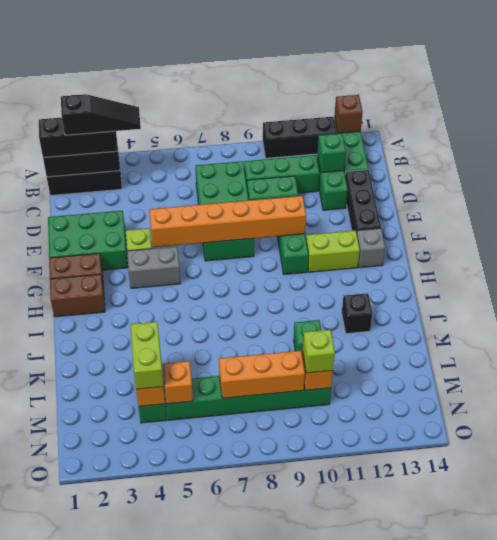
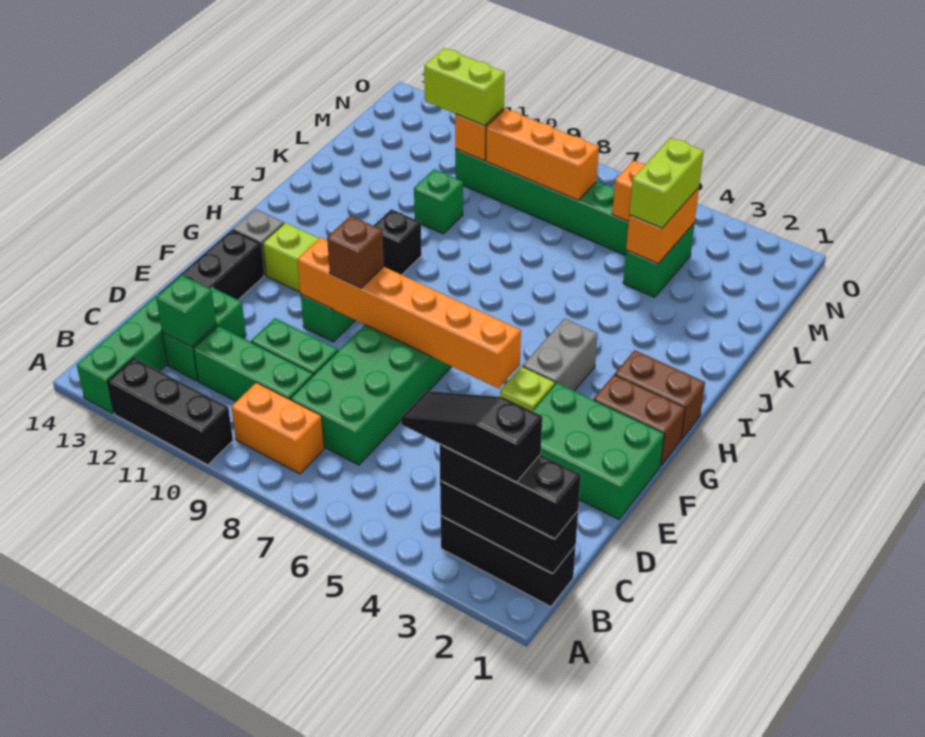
brown 1x1 brick [334,95,363,133] -> brown 1x1 brick moved to [327,216,384,288]
none -> orange 1x2 brick [231,383,324,474]
grey 1x2 brick [127,246,181,288] -> grey 1x2 brick turned to [523,319,598,391]
black 1x1 brick [342,293,372,334] -> black 1x1 brick moved to [374,209,422,275]
lime 1x1 brick [303,330,335,373] -> lime 1x2 brick [424,48,505,126]

